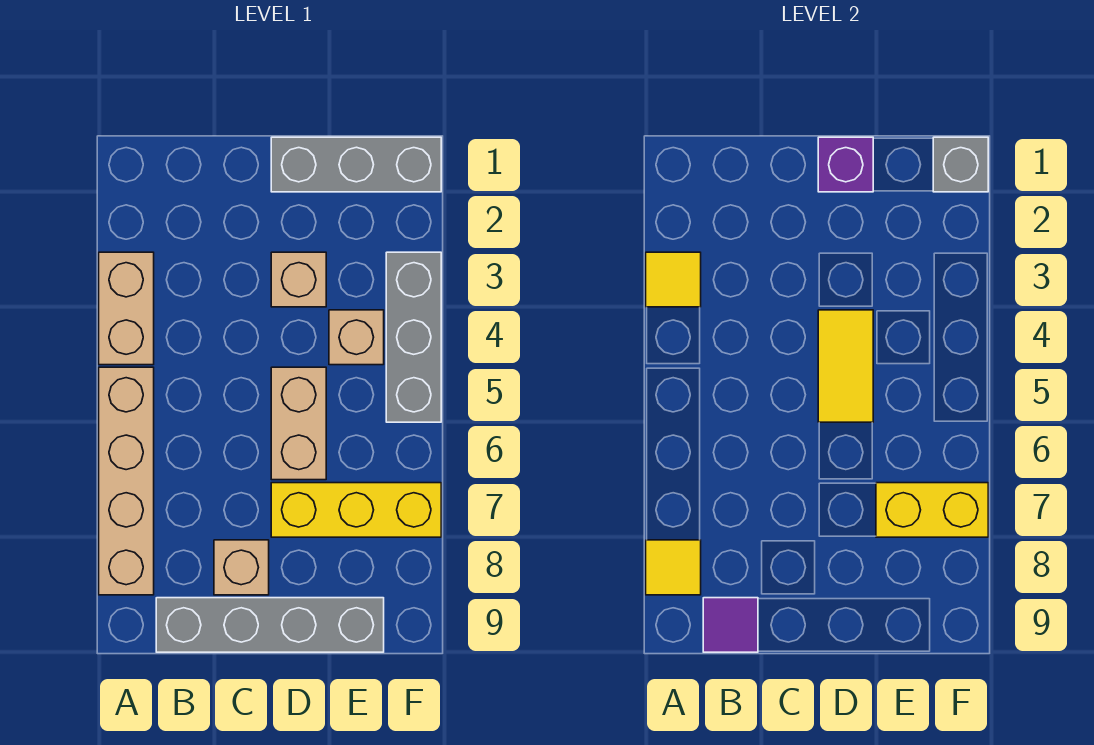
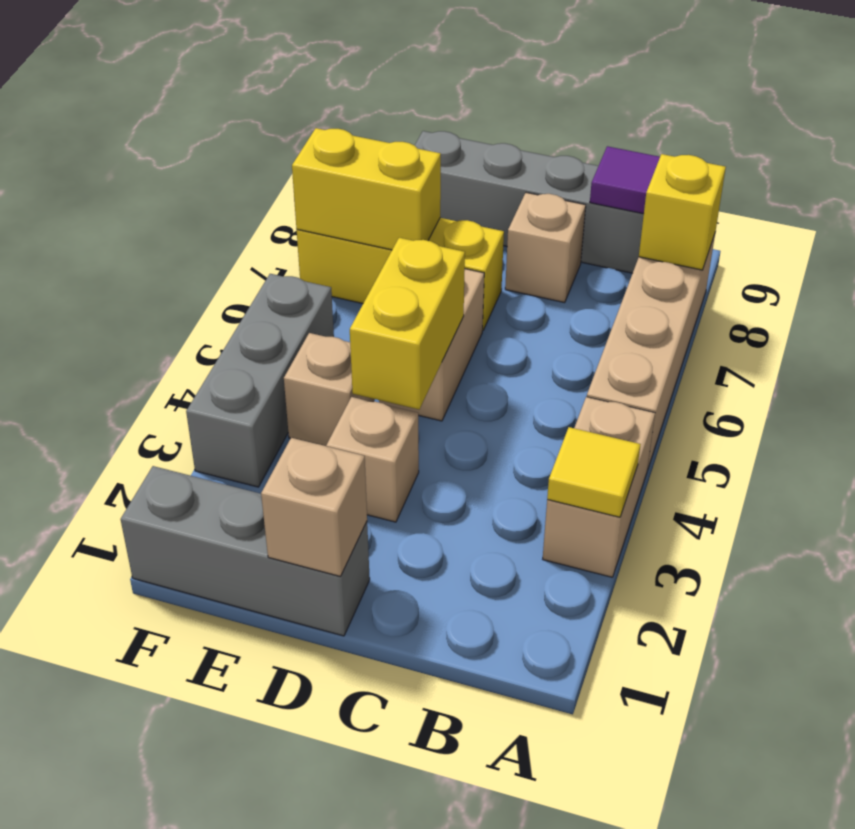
yellow 1x1 tile [646,540,701,595] -> yellow 1x1 brick [639,154,726,270]
purple 1x1 brick [818,137,873,192] -> tan 1x1 brick [261,438,367,576]
yellow 1x2 tile [818,310,873,422] -> yellow 1x2 brick [350,238,465,409]
grey 1x1 brick [933,137,988,192] -> none

